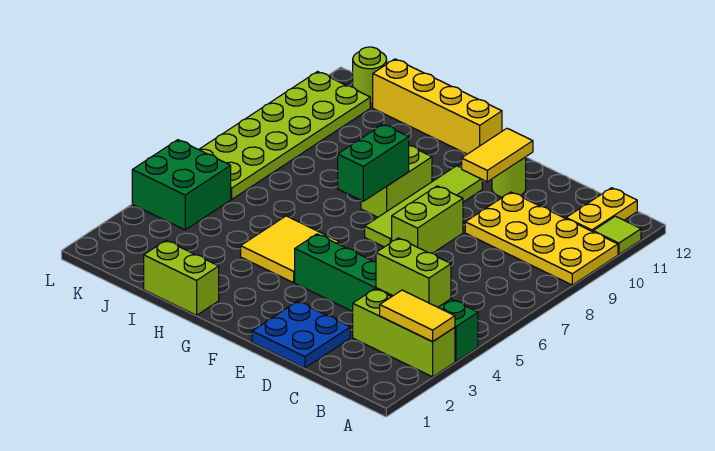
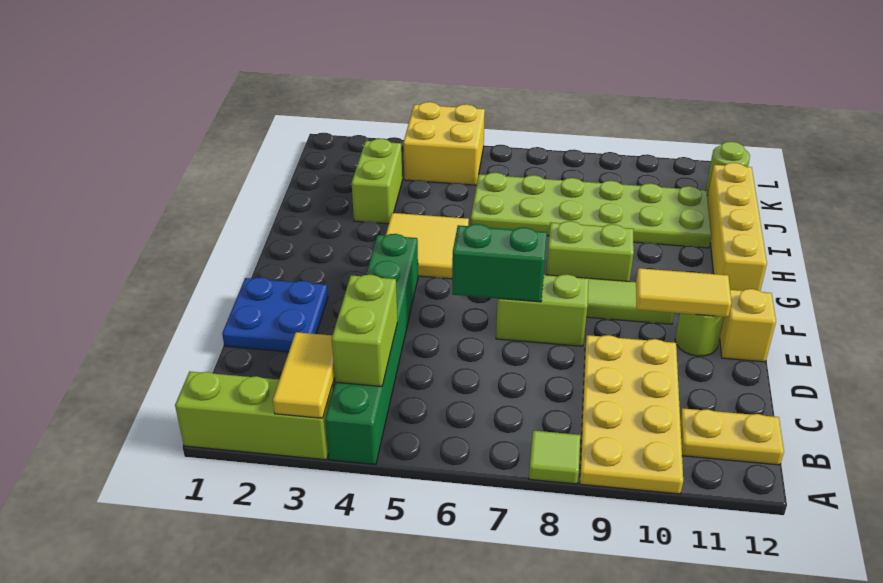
lime 1x3 brick [353,289,455,377] -> lime 1x3 brick turned to [175,372,333,460]
lime 1x1 tile [593,216,641,254] -> lime 1x1 tile moved to [529,431,580,484]
none -> yellow 1x1 brick [720,289,776,362]
green 1x2 brick [338,124,409,201] -> green 1x2 brick moved to [452,224,547,302]
lime 1x2 brick [144,241,219,315] -> lime 1x2 brick moved to [352,139,402,224]
green 2x2 brick [132,140,231,230] -> yellow 2x2 brick [403,102,485,185]
lime 2x6 plate [199,72,370,199] -> lime 2x6 plate moved to [471,173,711,248]

